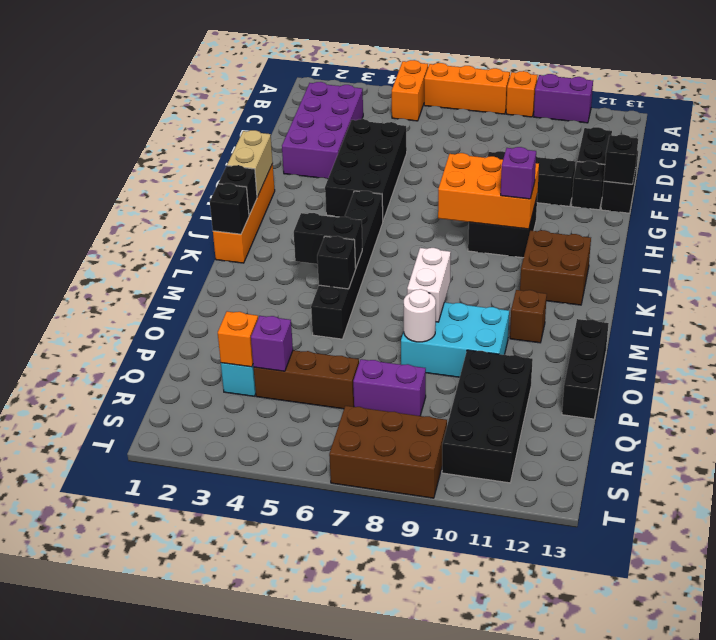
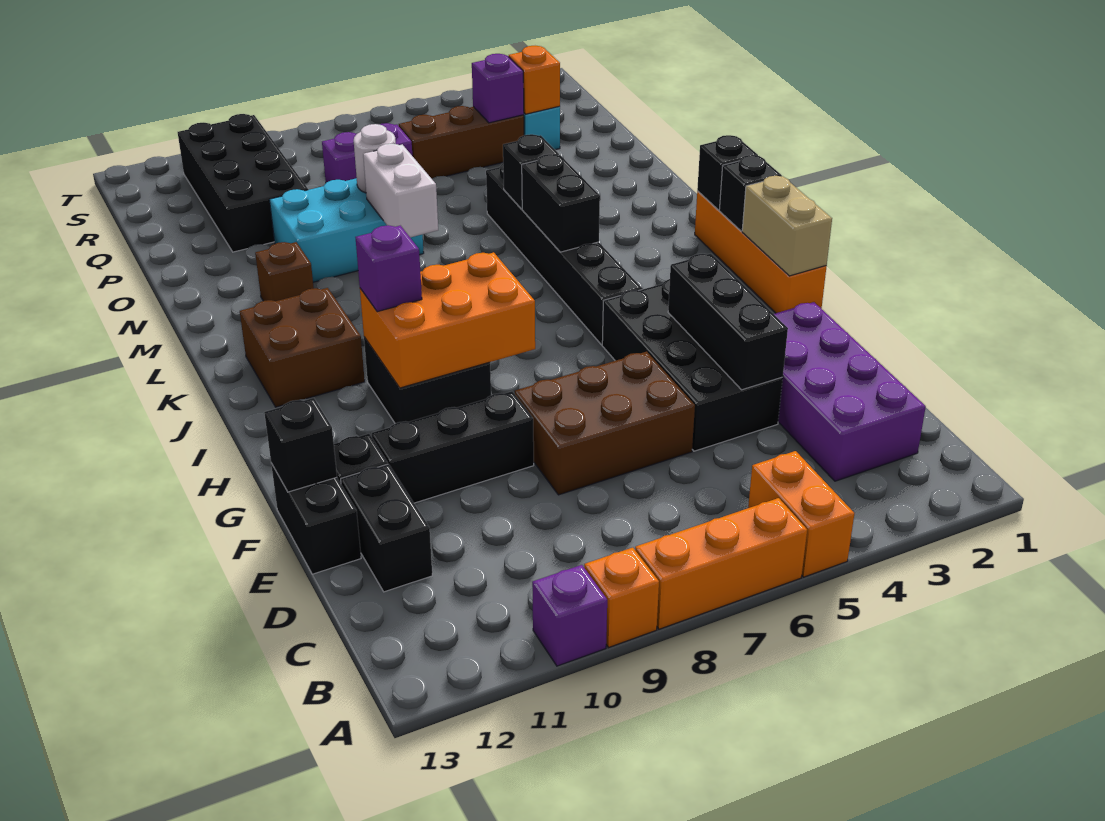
purple 1x2 brick [534,74,593,123] -> purple 1x1 brick [532,565,607,666]
black 1x2 brick [294,213,362,268] -> black 1x2 brick turned to [522,154,600,252]
black 1x3 brick [562,319,609,419] -> black 1x3 brick moved to [668,254,788,390]
brown 2x3 brick [329,406,447,498] -> brown 2x3 brick moved to [515,352,695,495]

